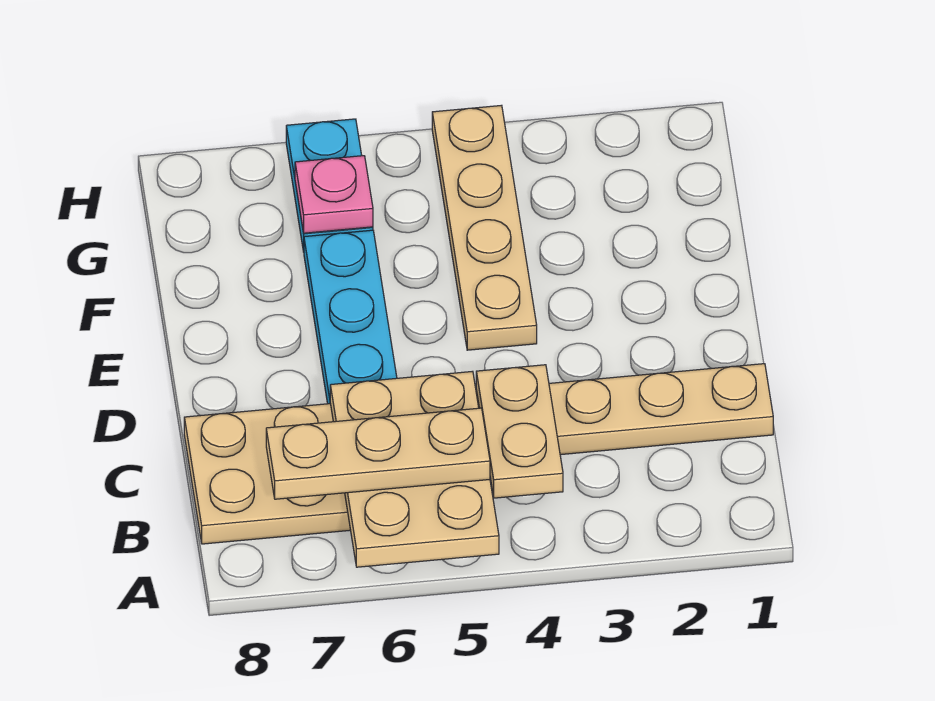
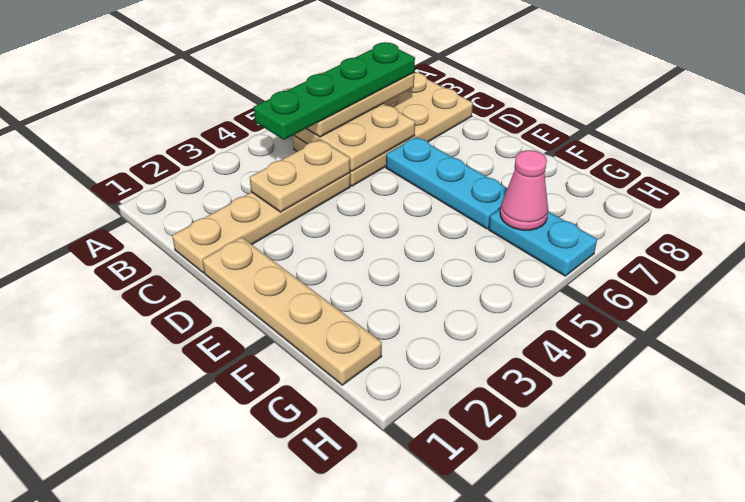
tan 1x2 plate [476,365,563,498] -> tan 1x2 plate turned to [250,140,350,212]
none -> green 1x4 plate [254,42,415,140]
tan 1x4 plate [432,105,537,350] -> tan 1x4 plate moved to [203,237,382,385]
pink 1x1 plate [295,156,373,233] -> pink 1x1 cone [500,150,548,230]

